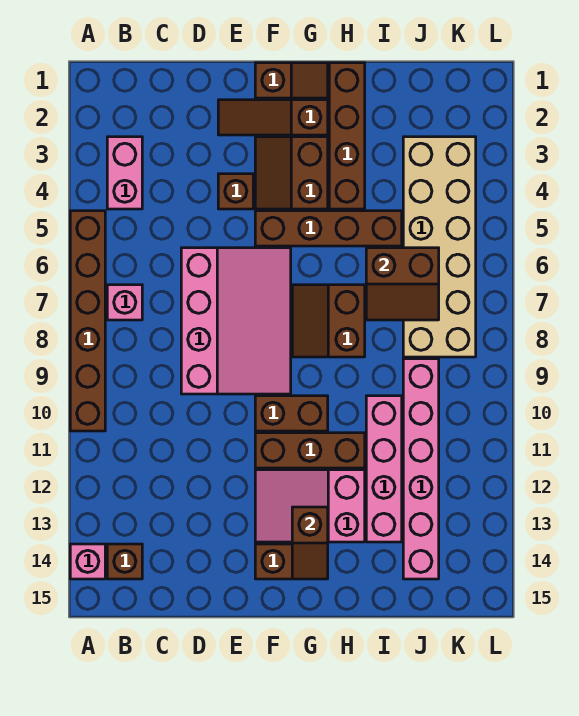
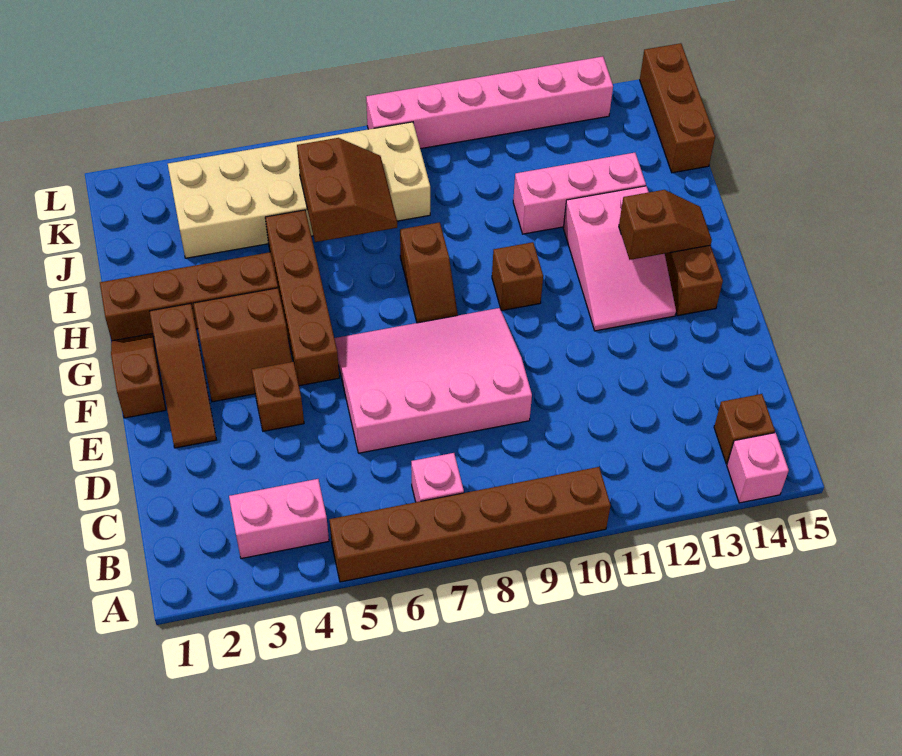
brown 1x2 brick [255,396,328,431] -> brown 1x1 brick [492,242,543,311]
brown 1x3 brick [255,433,365,468] -> brown 1x3 brick moved to [640,43,715,173]
brown 2x2 slope [292,285,365,357] -> brown 1x2 slope [400,222,458,323]
pink 1x4 brick [366,396,402,542] -> pink 1x3 brick [513,153,646,234]
pink 1x6 brick [403,359,439,579] -> pink 1x6 brick moved to [366,56,613,149]

